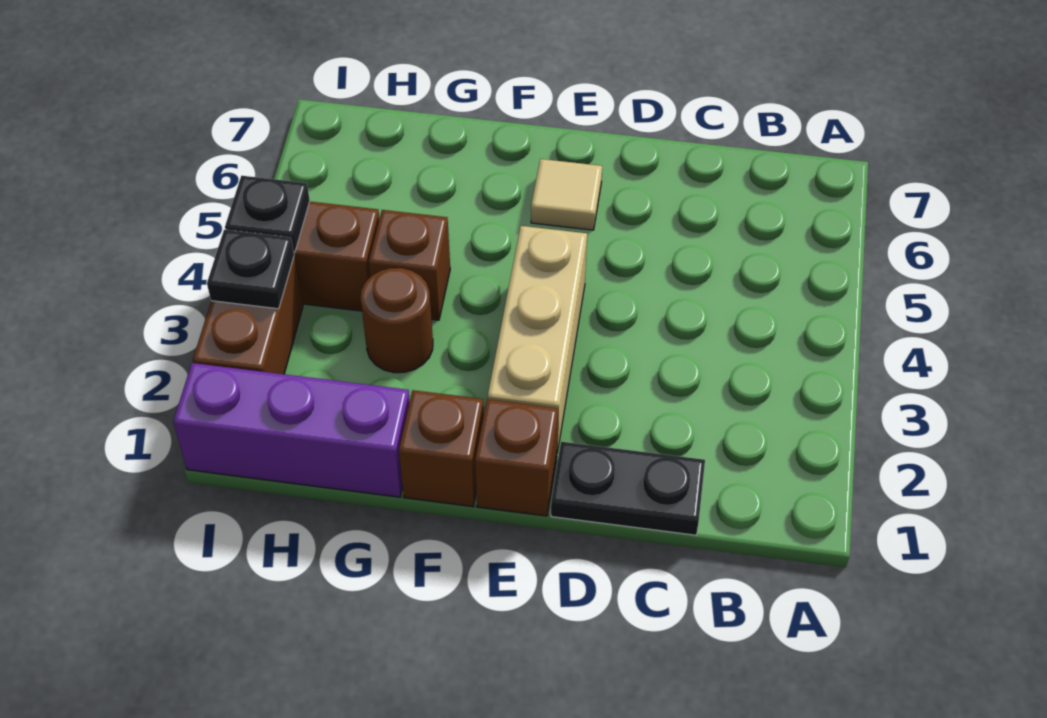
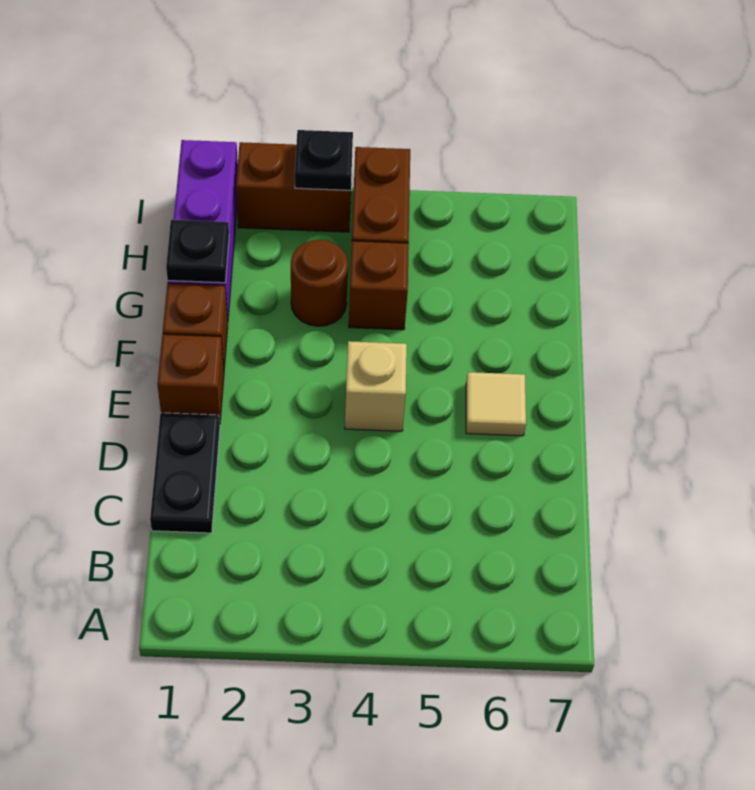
tan 1x3 brick [487,226,587,453] -> tan 1x1 brick [345,341,407,431]
black 1x1 plate [225,176,310,252] -> black 1x1 plate moved to [166,220,229,283]

